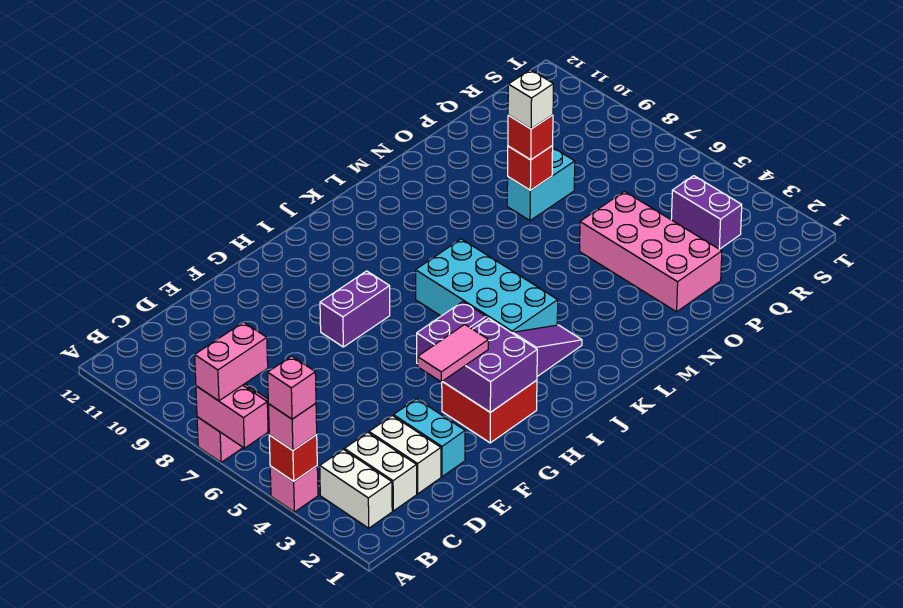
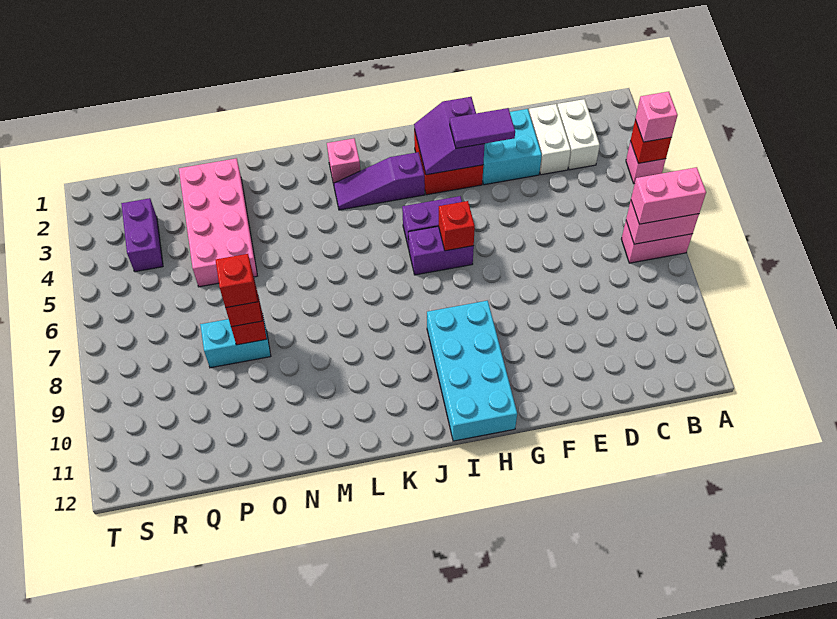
pink 1x1 brick [268,356,316,419] -> pink 1x1 brick moved to [327,138,360,184]
pink 1x2 brick [196,385,268,448] -> pink 1x2 brick turned to [626,201,699,244]
white 1x2 brick [320,449,392,528] -> none
cyan 1x2 brick [393,399,465,477] -> cyan 2x2 brick [482,109,542,185]
pink 1x2 tile [418,324,488,382] -> purple 1x2 tile [450,108,515,148]
purple 2x2 brick [443,318,537,412] -> purple 2x2 slope [414,97,485,175]
purple 1x2 brick [320,271,390,347] -> purple 1x2 brick moved to [408,226,474,275]
none -> red 1x1 brick [439,201,475,251]
cyan 2x4 brick [416,239,558,333] -> cyan 2x4 brick moved to [427,301,517,441]
white 1x1 brick [508,70,554,129] -> red 1x1 brick [216,254,258,308]

